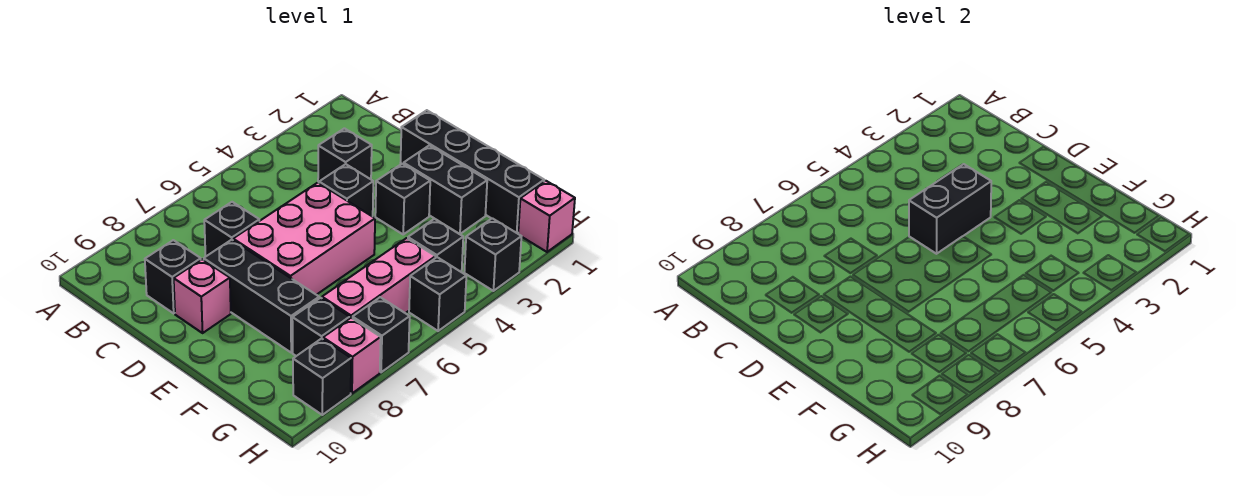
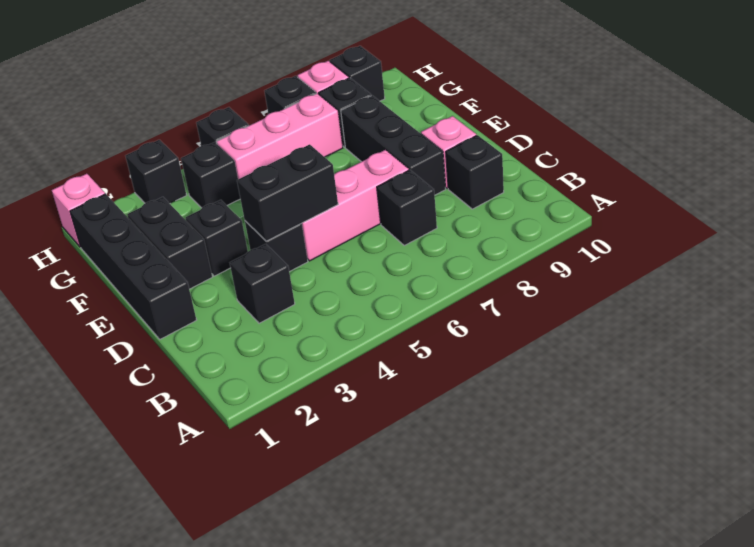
pink 2x3 brick [233,183,375,295] -> pink 1x3 brick [302,150,409,261]

